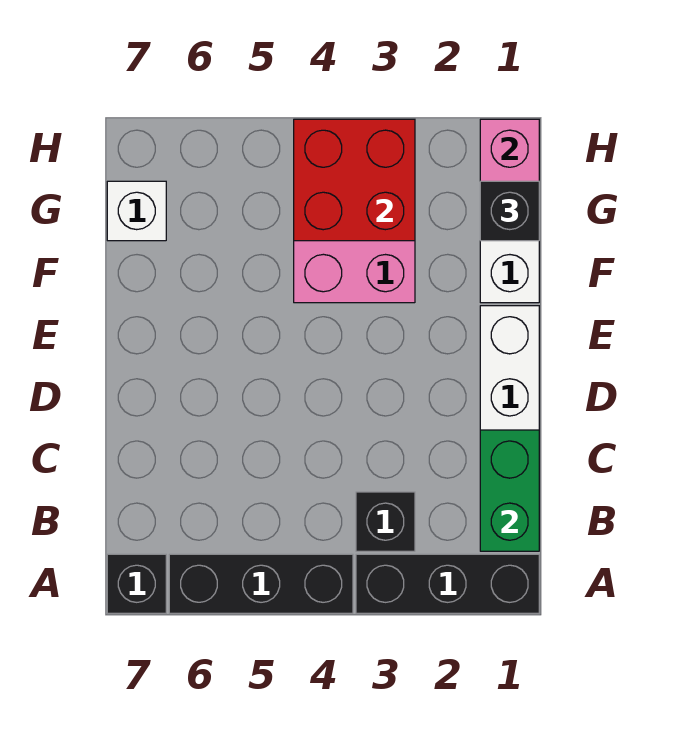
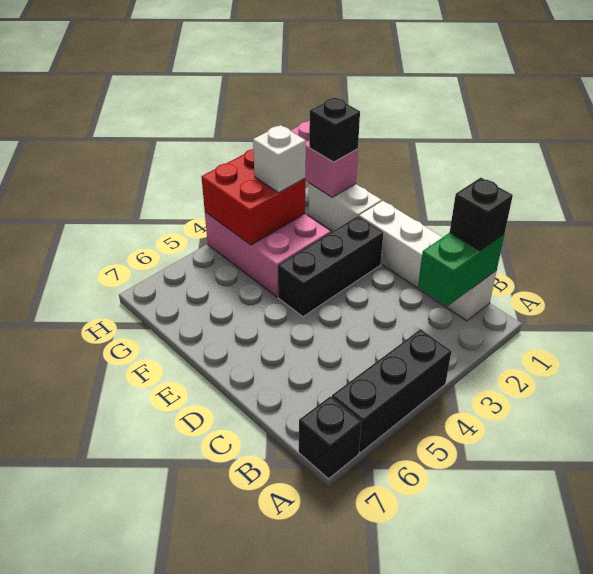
black 1x3 brick [356,554,539,613] -> black 1x3 brick moved to [278,216,383,317]
green 1x2 brick [480,430,539,551] -> green 1x2 brick turned to [418,233,504,306]
black 1x1 brick [356,492,415,551] -> black 1x1 brick moved to [450,178,513,251]
white 1x1 brick [107,181,166,241] -> white 1x1 brick moved to [253,125,306,193]

